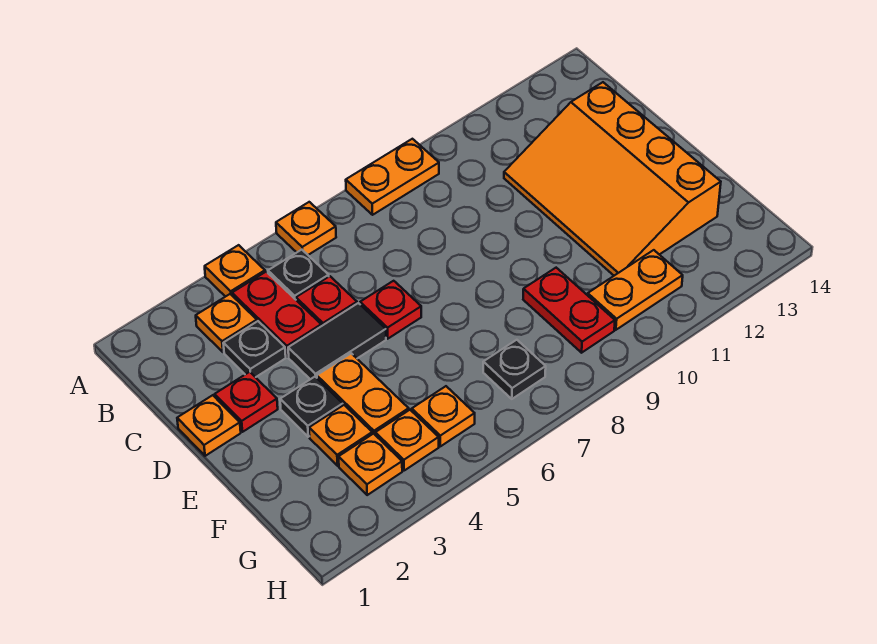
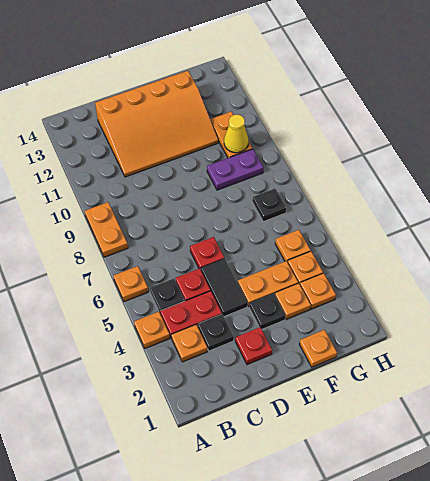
orange 1x1 plate [177,395,241,456] -> orange 1x1 plate moved to [299,330,337,367]
red 1x2 plate [523,268,615,353] -> purple 1x2 plate [207,149,263,190]
none -> yellow 1x1 cone [224,115,248,153]

